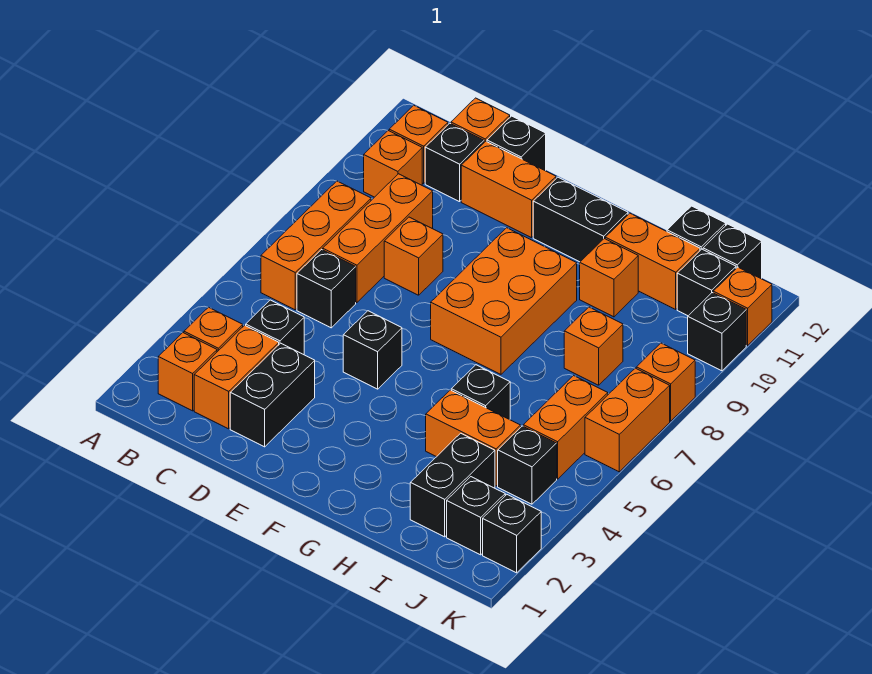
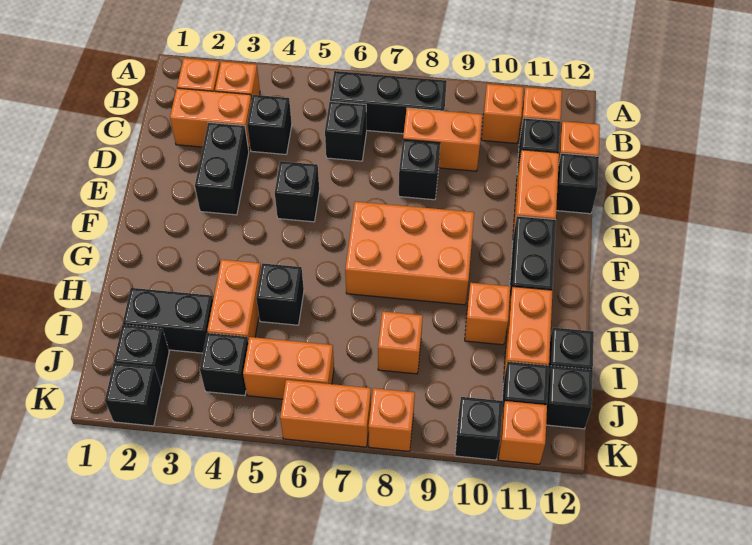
orange 1x3 brick [261,181,371,310] -> black 1x3 brick [330,71,447,134]
orange 1x3 brick [323,174,433,303] -> orange 1x2 brick [403,108,482,171]
black 1x2 brick [230,343,315,447] -> black 1x2 brick turned to [195,122,249,215]
orange 1x1 brick [384,217,443,295] -> black 1x1 brick [399,139,440,200]

